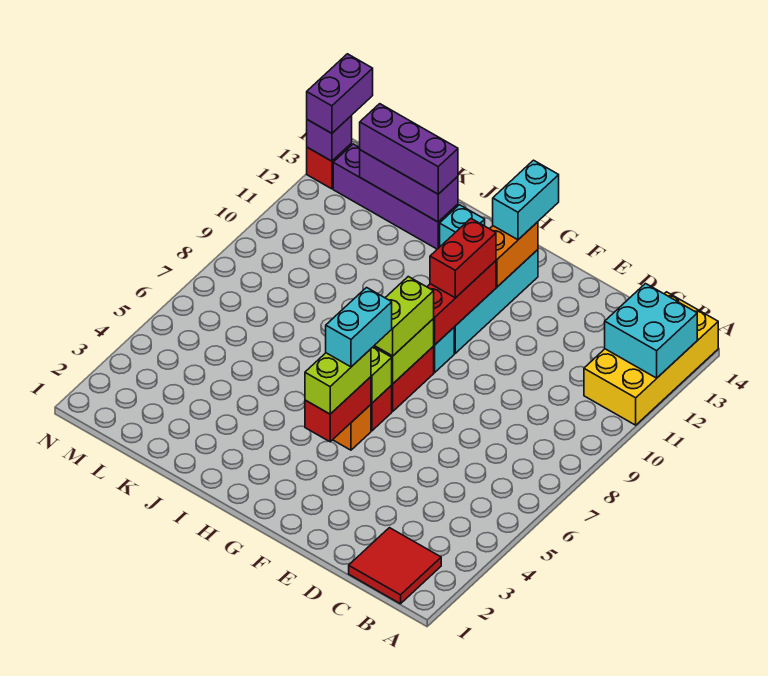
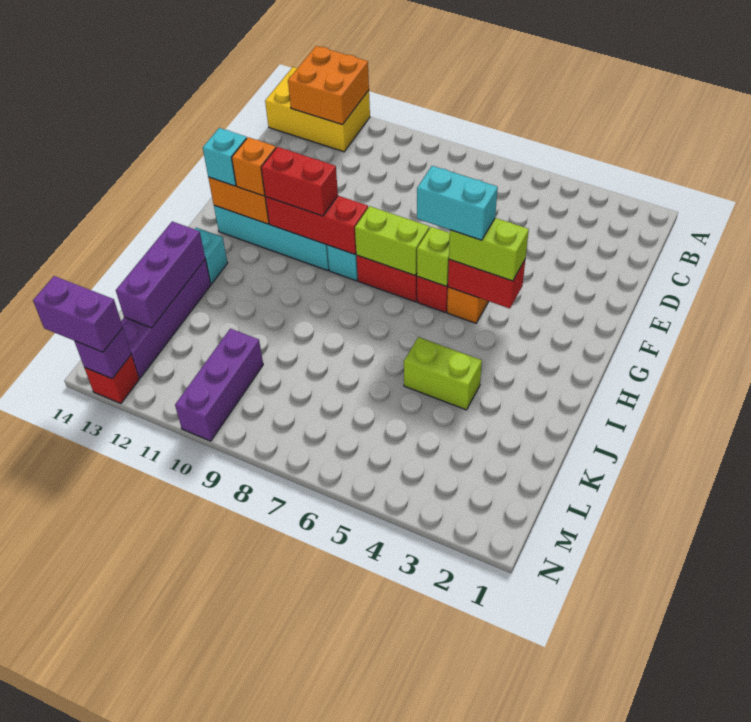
yellow 2x4 brick [584,292,718,425] -> yellow 2x3 brick [265,67,370,152]
cyan 2x2 brick [605,284,697,378] -> orange 2x2 brick [288,46,369,125]
red 2x2 tile [349,528,441,604] -> none
lime 1x2 brick [374,277,434,356] -> lime 1x2 brick moved to [404,337,482,410]
none -> orange 1x1 brick [232,137,276,196]
cyan 1x2 brick [493,160,559,240] -> cyan 1x1 brick [203,128,247,186]
purple 1x3 brick [360,104,458,194] -> purple 1x3 brick moved to [175,329,263,441]

